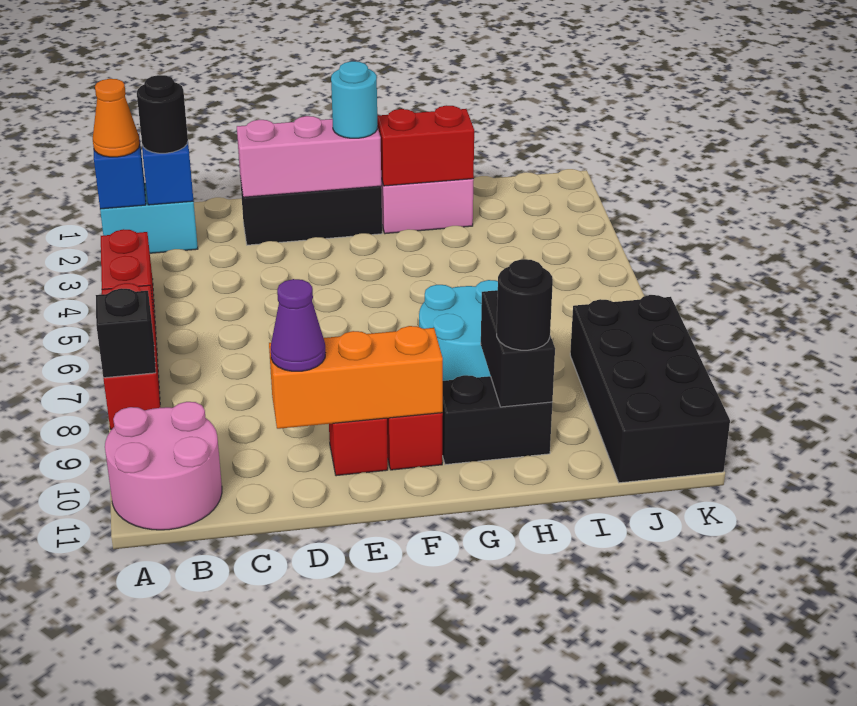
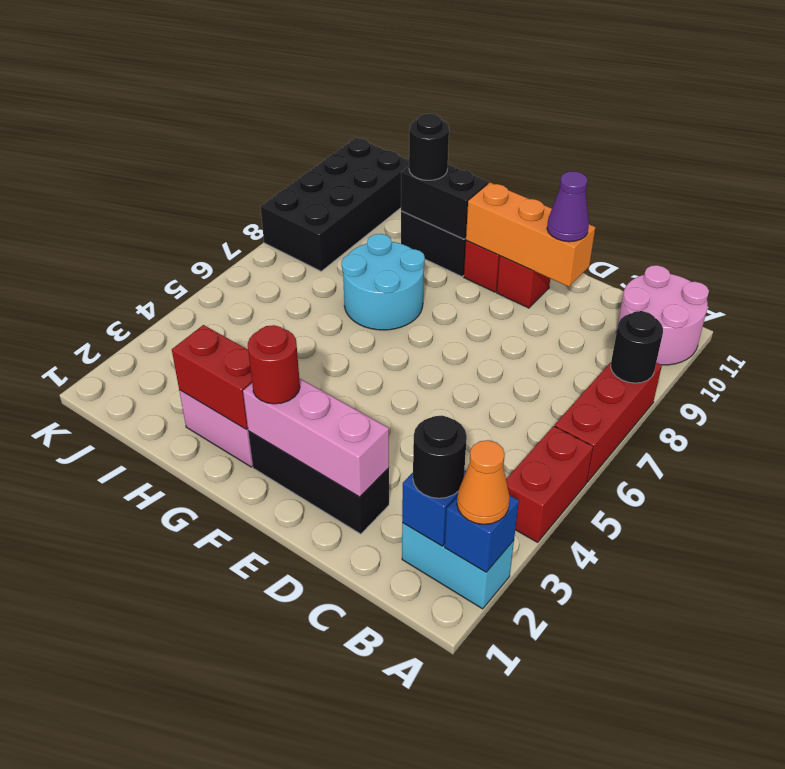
black 1x1 brick [96,288,156,378] -> black 1x1 round brick [611,311,663,383]
cyan 1x1 round brick [331,61,378,138] -> red 1x1 round brick [248,325,300,404]
black 1x2 brick [481,290,555,407] -> black 1x2 brick turned to [401,165,488,239]

